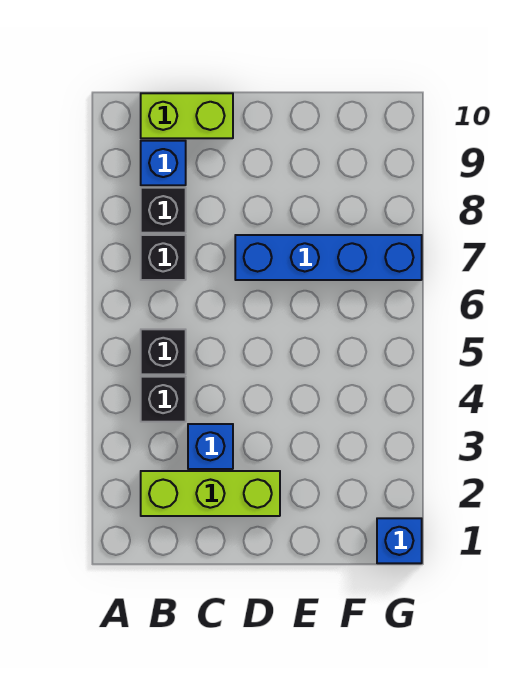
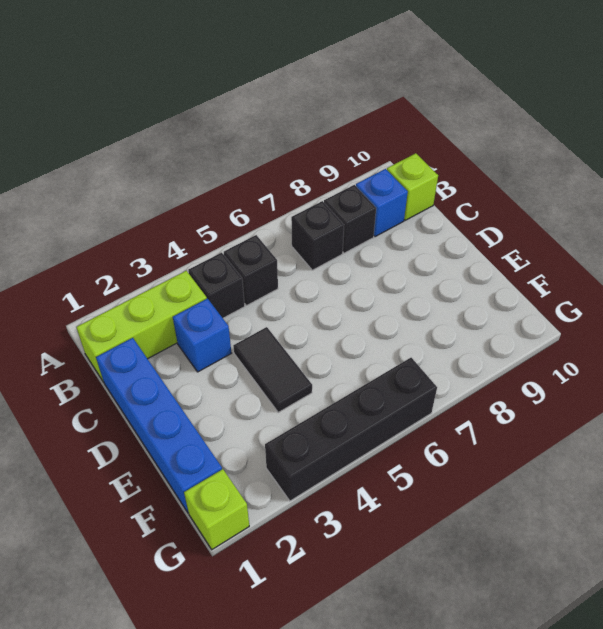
lime 1x3 brick [141,471,280,516] -> lime 1x3 brick turned to [76,271,207,382]
lime 1x2 brick [141,93,233,138] -> lime 1x1 brick [387,153,438,220]
none -> black 1x2 tile [233,327,312,412]
blue 1x4 brick [235,235,422,280] -> blue 1x4 brick moved to [96,338,222,513]
blue 1x1 brick [377,518,422,563] -> lime 1x1 brick [184,469,249,549]
none -> black 1x4 brick [265,358,437,501]

